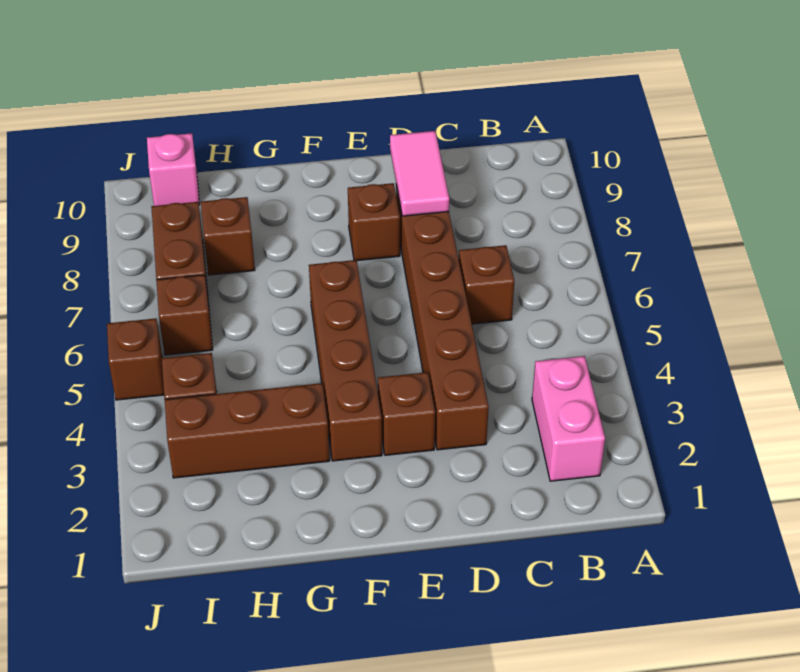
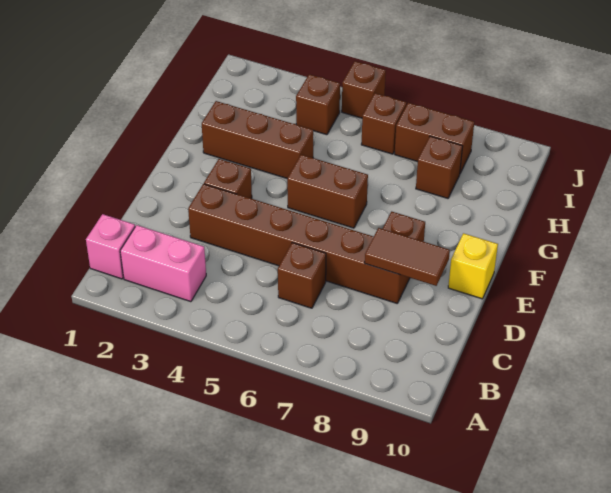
pink 1x2 tile [390,131,449,216] -> brown 1x2 tile [365,228,450,286]
none -> yellow 1x1 brick [448,233,498,299]
brown 1x4 brick [309,260,382,461] -> brown 1x2 brick [287,155,368,228]
brown 1x3 brick [165,383,330,478] -> brown 1x3 brick turned to [202,101,313,178]
pink 1x1 brick [147,133,200,206] -> pink 1x1 brick moved to [86,214,135,279]

